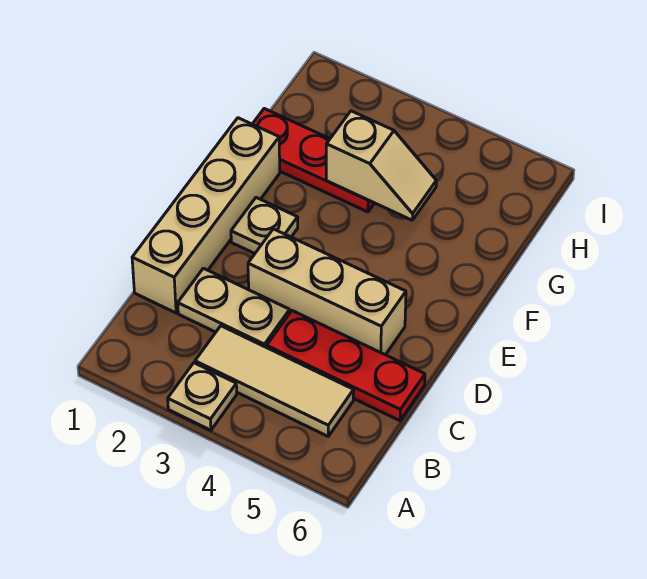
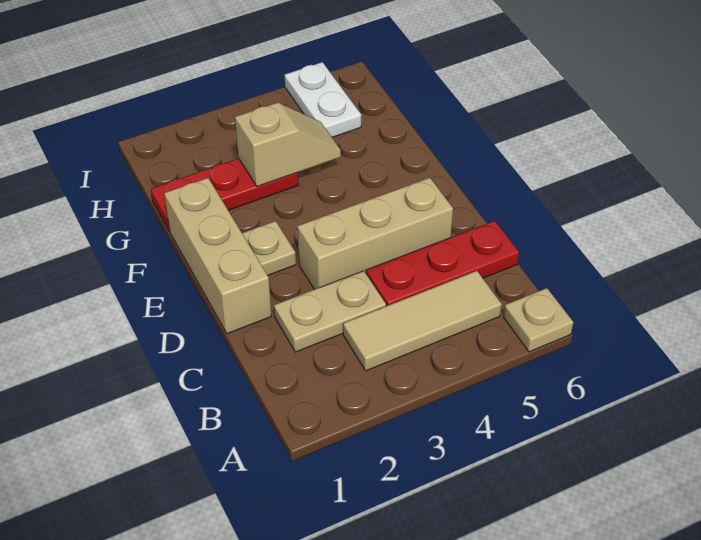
tan 1x1 plate [168,363,237,430] -> tan 1x1 plate moved to [504,288,573,352]
tan 1x4 brick [132,118,280,313] -> tan 1x3 brick [164,178,271,334]
none -> white 1x2 plate [285,62,361,137]

